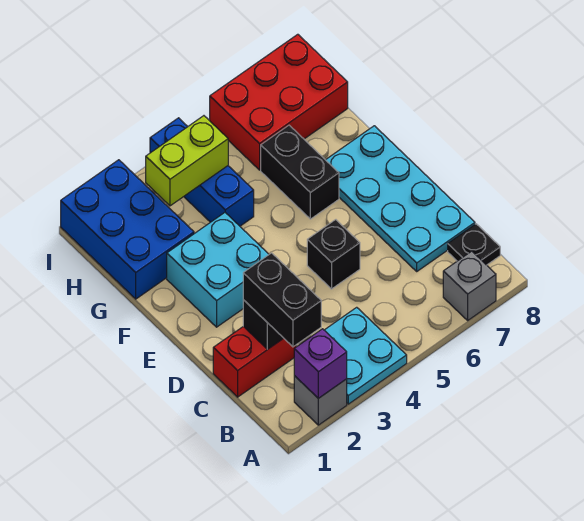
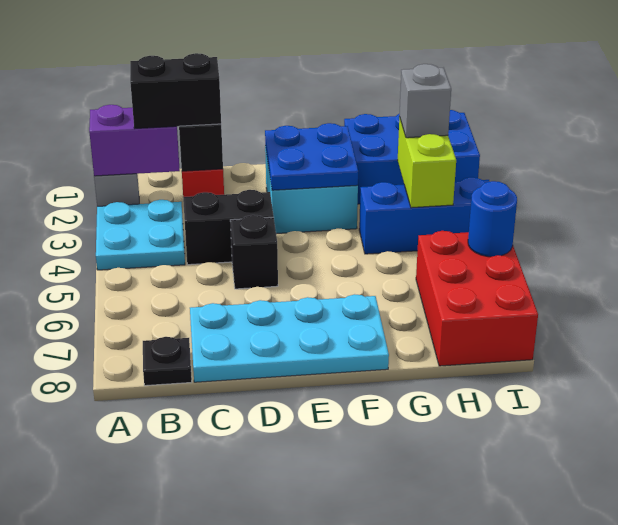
purple 1x1 brick [294,329,347,398] -> purple 1x2 brick [89,105,180,176]
grey 1x1 brick [443,251,496,320] -> grey 1x1 brick moved to [399,64,451,138]
none -> blue 2x2 plate [265,123,358,190]
black 1x2 brick [261,125,339,219] -> black 1x2 brick moved to [183,190,274,265]
none -> blue 1x1 round brick [468,181,517,257]

